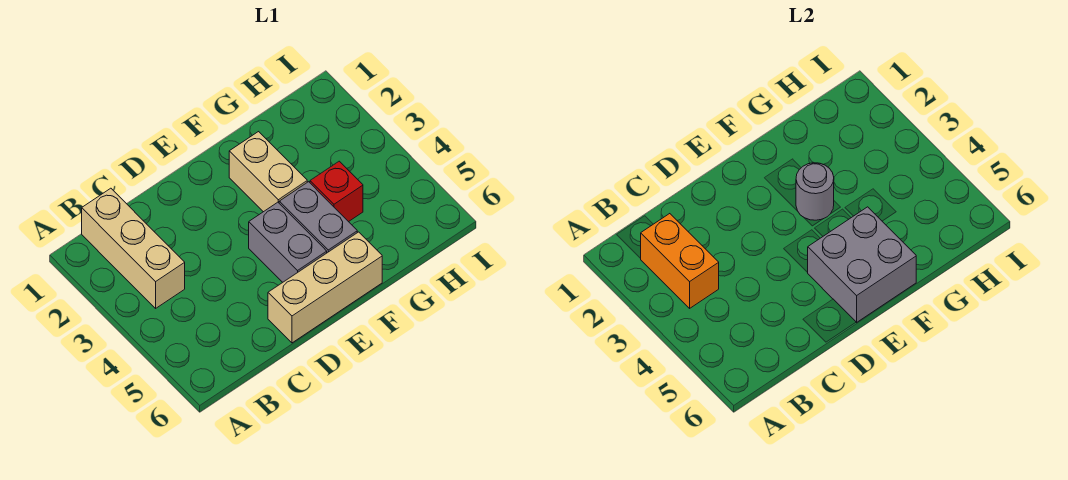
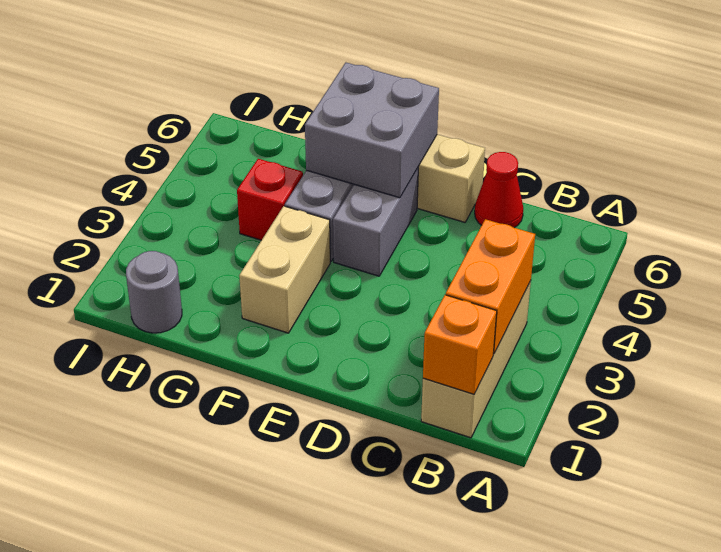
none -> orange 1x1 brick [423,295,497,394]
none -> red 1x1 cone [475,152,523,228]
grey 1x1 round brick [796,163,834,220] -> grey 1x1 round brick moved to [126,251,182,333]

